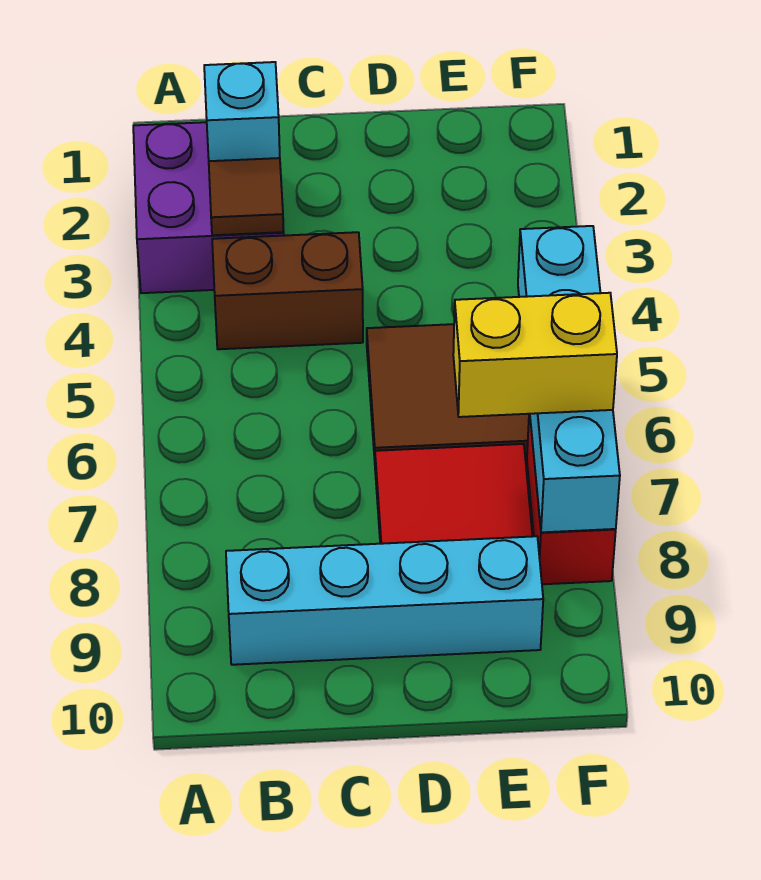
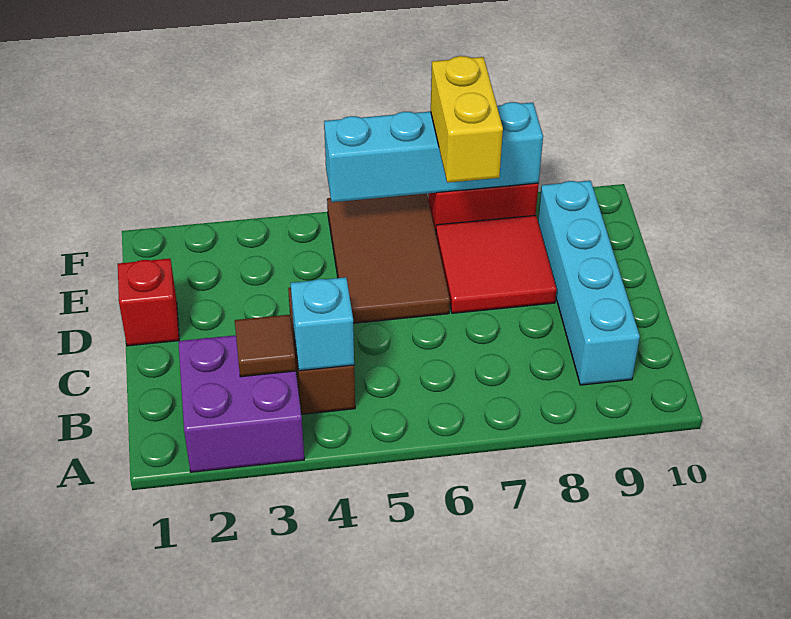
cyan 1x1 brick [204,62,280,161] -> cyan 1x1 brick moved to [291,277,354,371]
none -> red 1x1 brick [118,259,179,346]

